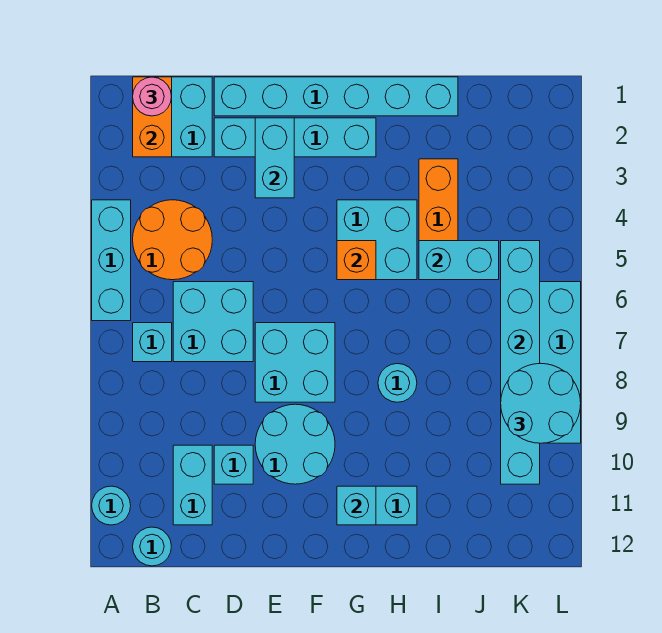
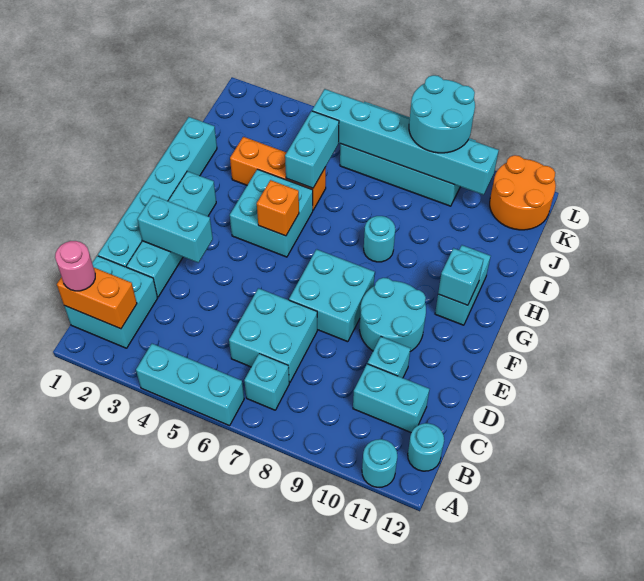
orange 2x2 round brick [133,200,212,280] -> orange 2x2 round brick moved to [490,155,556,230]

